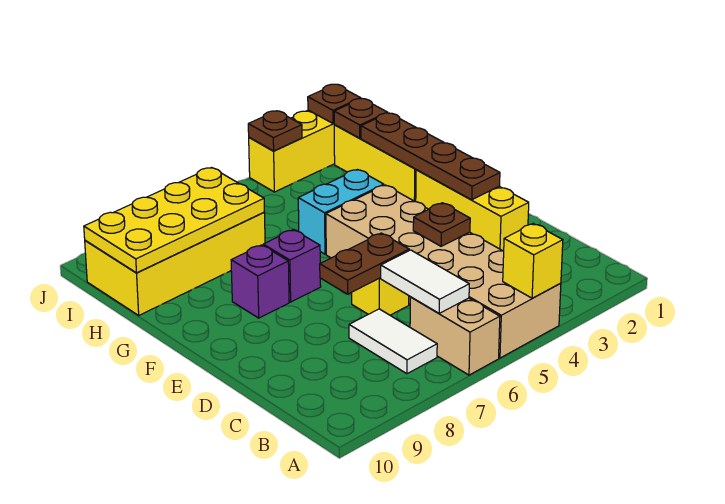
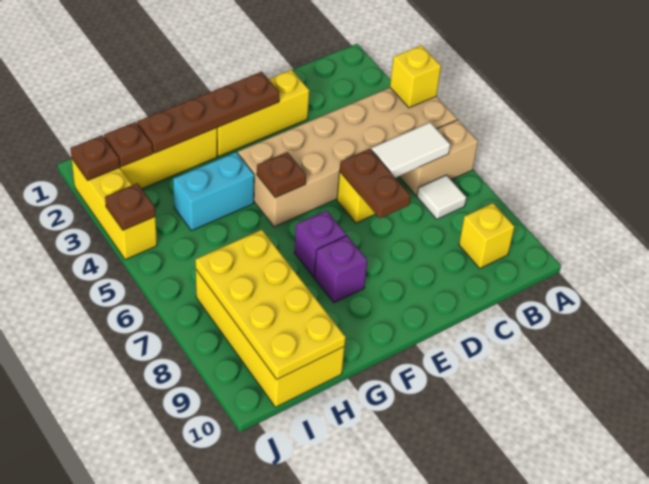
white 1x2 tile [349,309,437,374] -> white 1x1 tile [417,175,466,219]
none -> yellow 1x1 brick [459,203,514,268]
brown 1x1 plate [413,203,470,246] -> brown 1x1 plate moved to [257,152,306,198]
cyan 1x2 brick [298,170,384,254] -> cyan 1x2 brick turned to [173,152,254,231]

